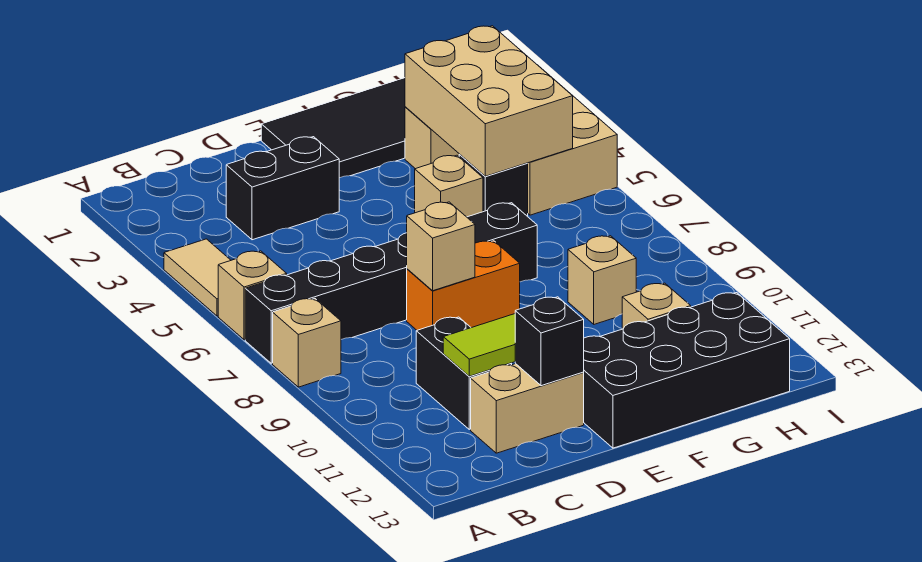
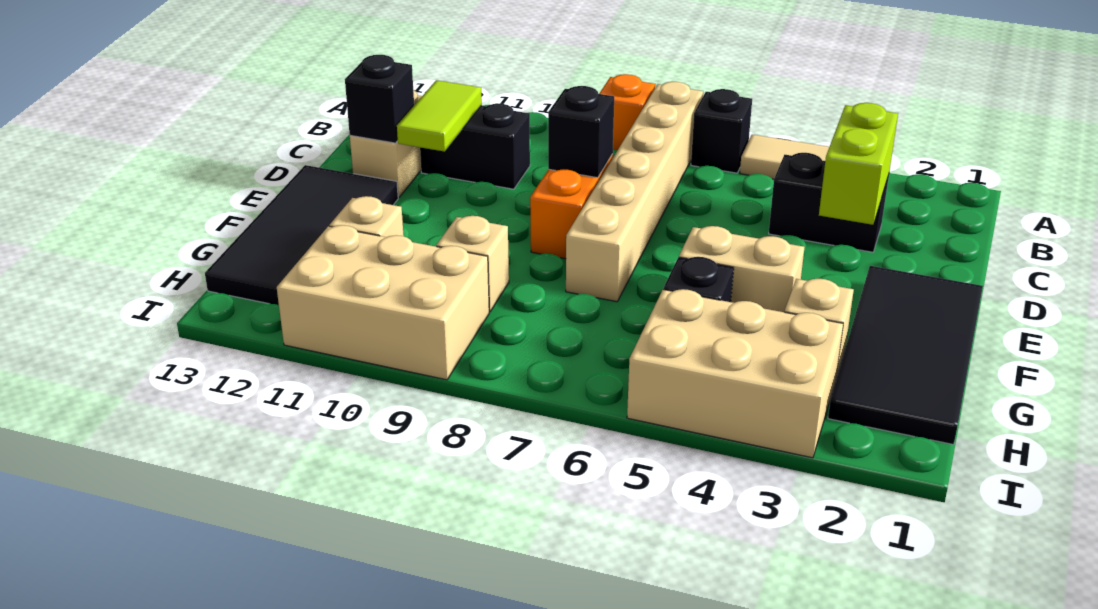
tan 1x1 brick [218,251,287,340] -> black 1x1 brick [691,89,752,173]
black 1x6 brick [245,203,537,363] -> tan 1x6 brick [566,82,703,302]
tan 1x1 brick [273,299,341,387] -> orange 1x1 brick [599,74,655,150]
black 1x2 brick [226,137,339,240] -> black 1x2 brick turned to [769,153,889,252]
none -> lime 1x2 brick [819,103,898,225]
tan 1x1 brick [407,202,475,291] -> black 1x1 brick [548,86,614,178]
black 2x4 brick [583,293,790,448] -> black 2x4 tile [205,165,398,305]
tan 1x1 brick [415,155,483,217] -> tan 1x2 brick [679,226,804,312]
tan 2x3 brick [405,26,573,176] -> tan 2x3 brick moved to [277,225,489,380]

